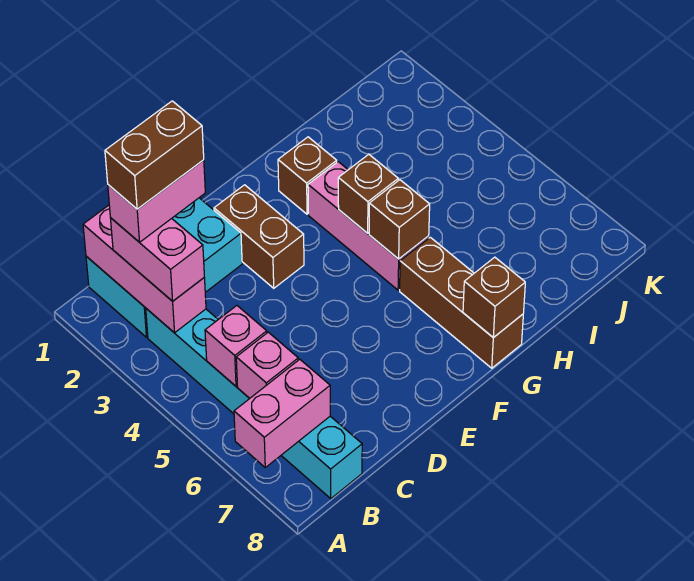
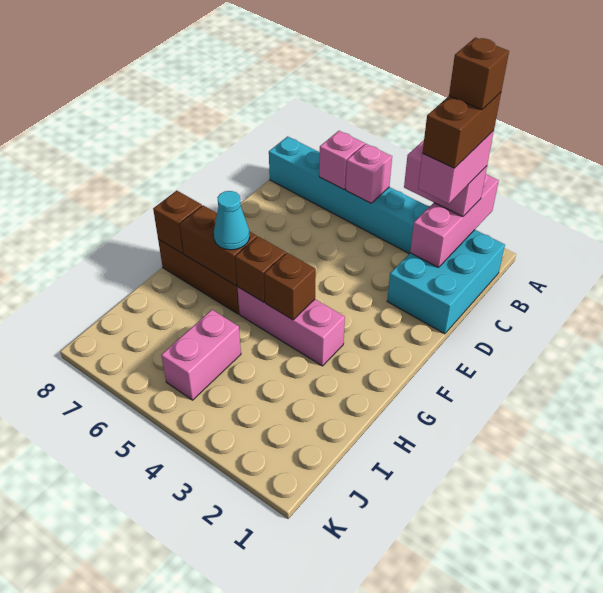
pink 1x2 brick [234,359,330,467] -> pink 1x2 brick moved to [161,310,241,400]
pink 1x3 brick [83,205,206,333] -> pink 1x3 brick turned to [410,174,499,267]
brown 1x2 brick [214,185,304,288] -> brown 1x2 brick moved to [180,205,257,286]
brown 1x1 brick [278,137,337,214] -> brown 1x1 brick moved to [449,37,509,110]
none -> cyan 1x1 cone [214,191,250,250]

